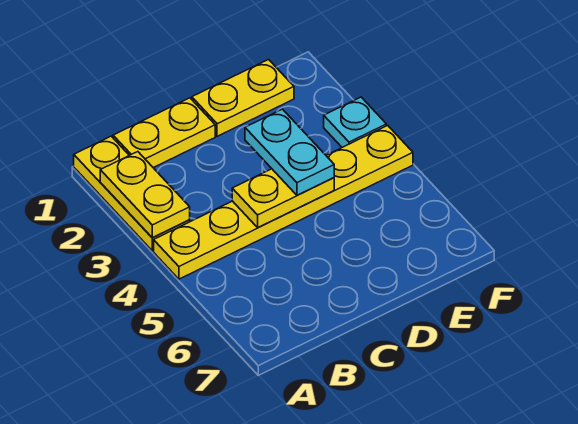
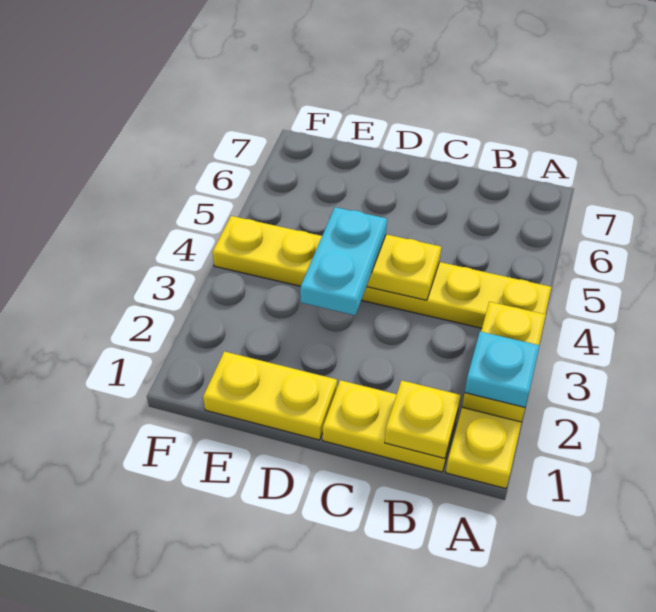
none -> yellow 1x1 plate [385,380,461,458]
cyan 1x1 plate [324,97,386,147] -> cyan 1x1 plate moved to [465,331,540,407]

